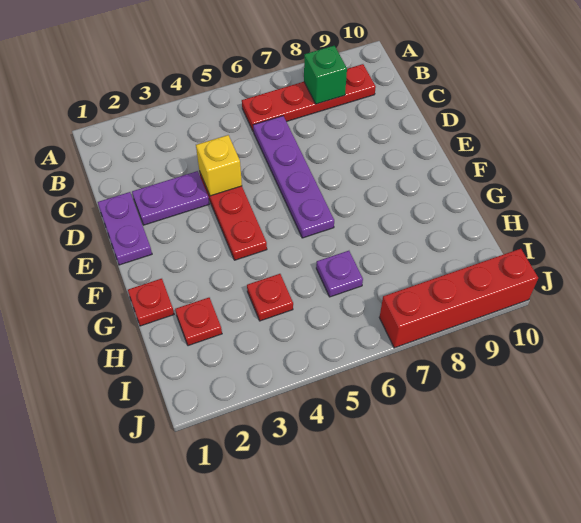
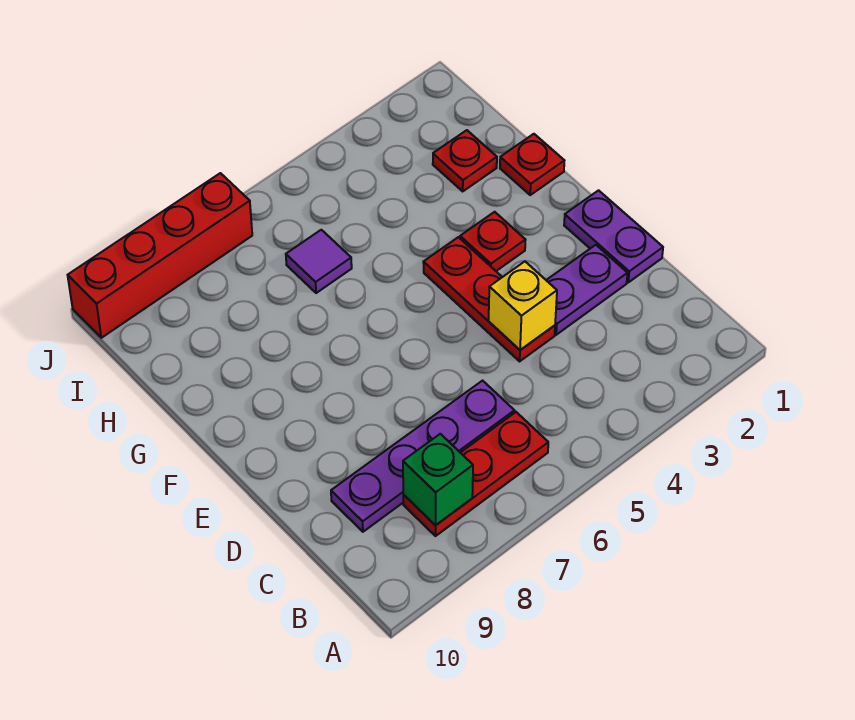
red 1x4 plate [242,64,376,131] -> red 1x3 plate [403,412,548,536]
purple 1x4 plate [253,116,334,238] -> purple 1x4 plate turned to [331,381,514,532]
red 1x1 plate [247,274,293,321] -> red 1x1 plate moved to [460,212,525,271]
purple 1x1 plate [316,251,363,297] -> purple 1x1 tile [286,230,352,293]

